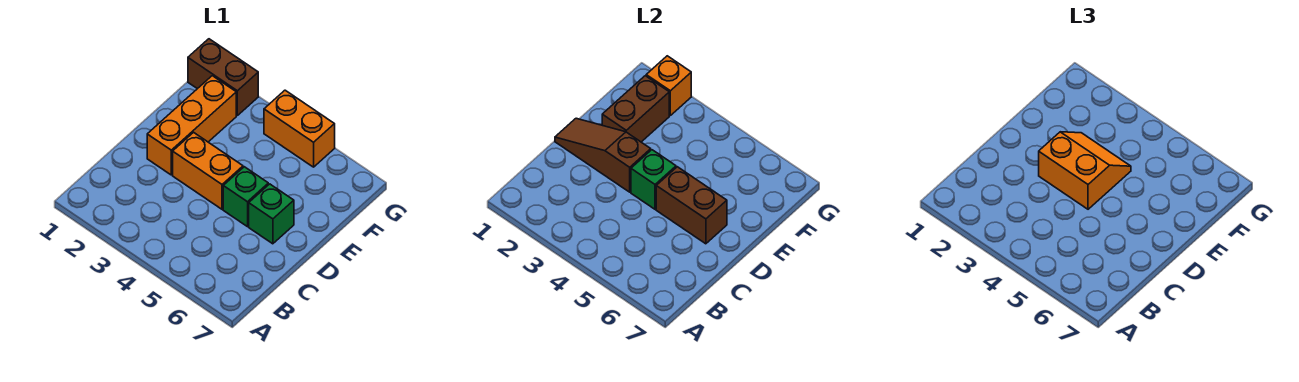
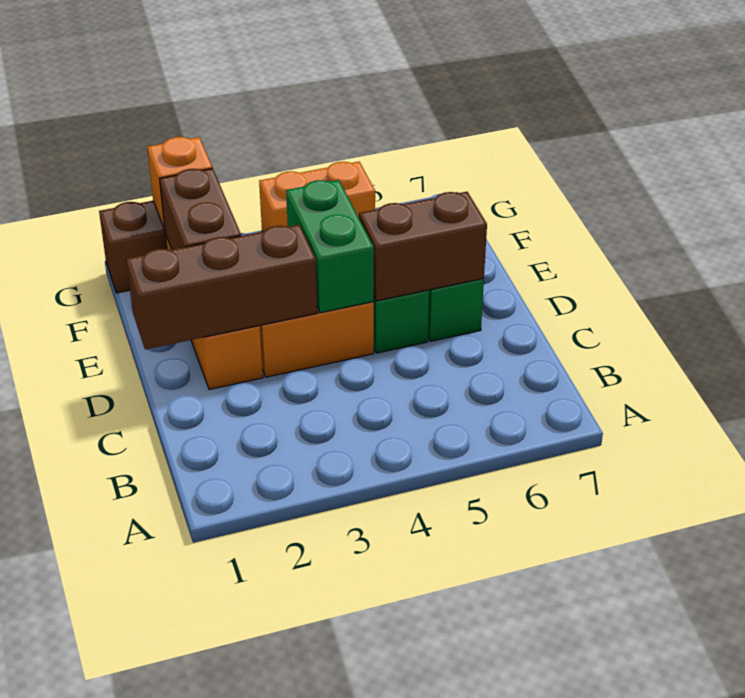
brown 1x3 slope [555,118,651,192] -> brown 1x3 brick [126,225,317,349]
orange 2x2 slope [1039,132,1131,209] -> none
green 1x1 brick [631,150,676,209] -> green 1x2 brick [286,180,374,313]

